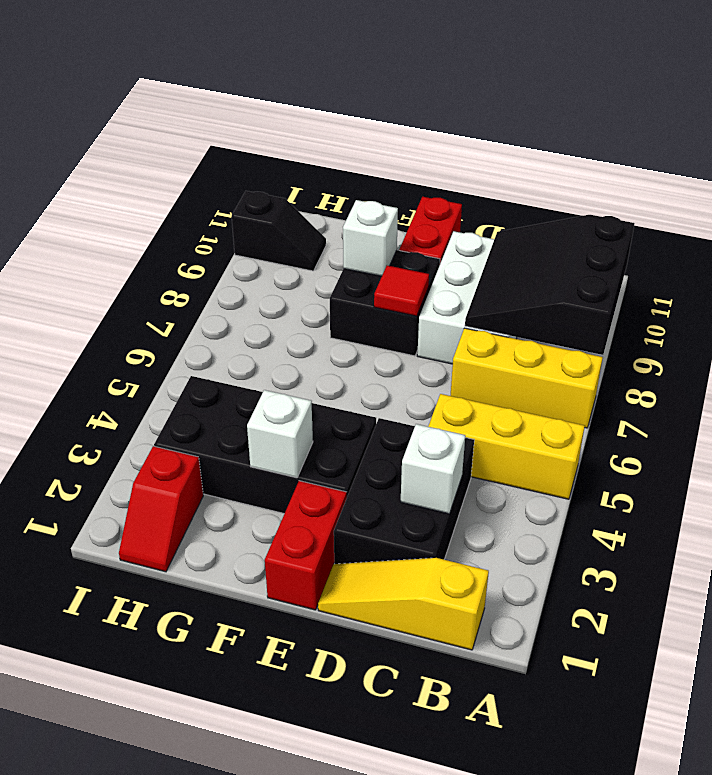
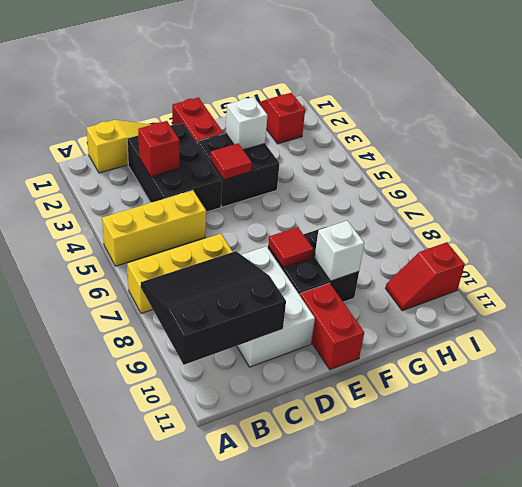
black 3x3 slope [465,215,634,355] -> black 3x3 slope turned to [141,251,286,365]
white 1x1 brick [401,424,465,514] -> red 1x1 brick [138,121,179,177]
black 2x4 brick [154,376,376,514] -> black 2x2 brick [197,133,279,207]
none -> red 1x1 tile [211,144,252,180]
black 1x2 slope [232,191,326,271] -> red 1x2 slope [385,242,465,311]

